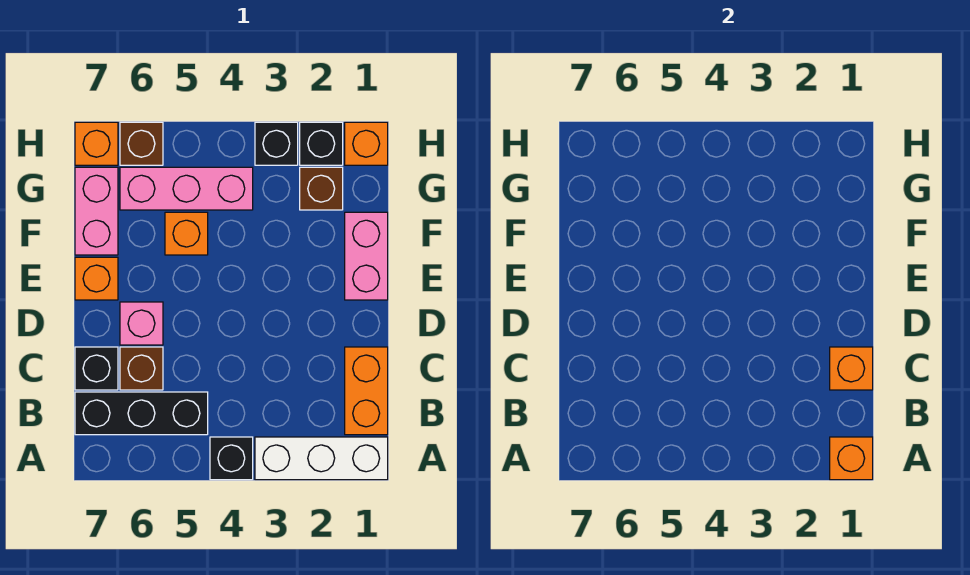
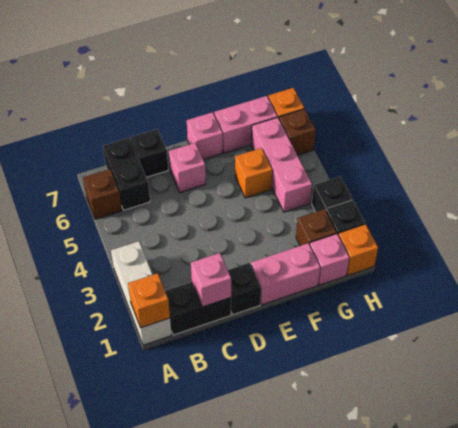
black 1x1 brick [210,437,253,480] -> black 1x1 brick moved to [228,263,261,315]
orange 1x2 brick [345,347,388,435] -> black 1x2 brick [165,282,231,335]
black 1x3 brick [75,392,208,435] -> black 1x2 brick [103,138,150,210]
orange 1x1 brick [830,347,873,390] -> pink 1x1 brick [191,253,231,307]
brown 1x1 brick [120,347,163,390] -> brown 1x1 brick moved to [83,169,122,219]
orange 1x1 brick [75,257,118,300] -> pink 1x1 brick [187,112,223,160]
none -> pink 1x1 brick [310,234,349,285]

